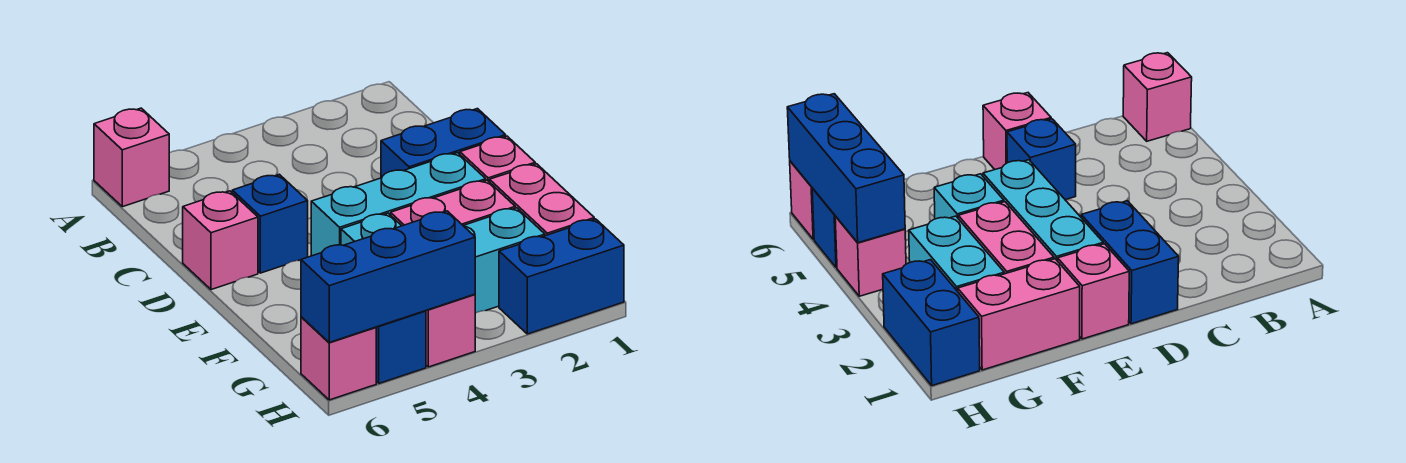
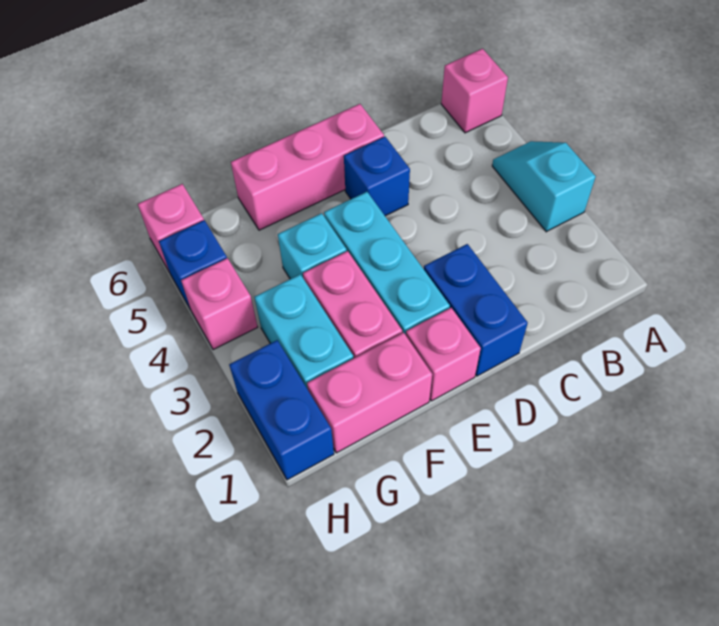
none -> cyan 1x2 slope [492,141,596,232]
pink 1x1 brick [183,191,258,290] -> pink 1x3 brick [231,104,384,230]
blue 1x3 brick [301,211,475,342] -> none

